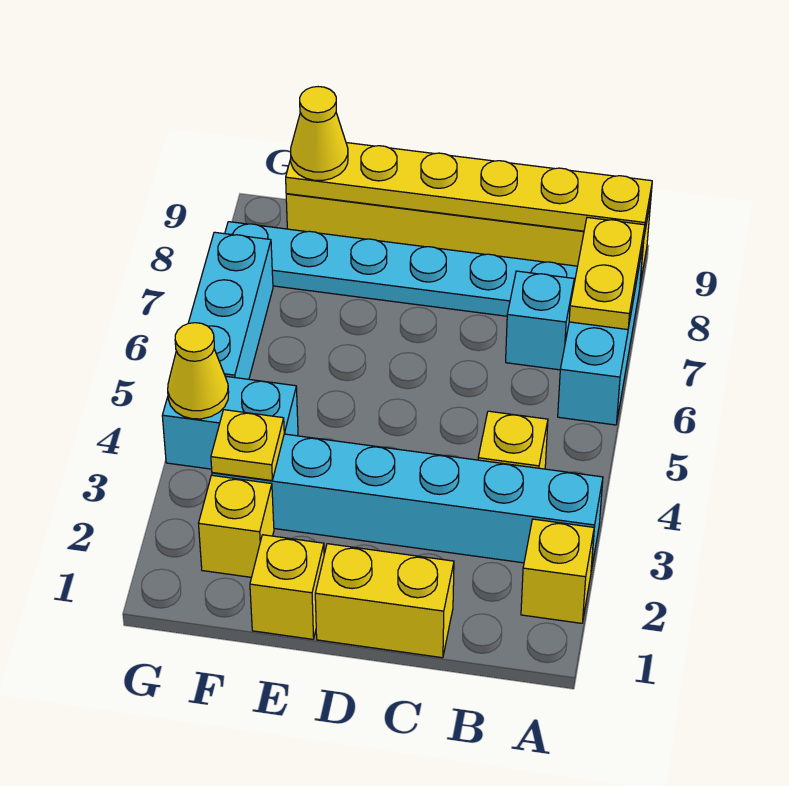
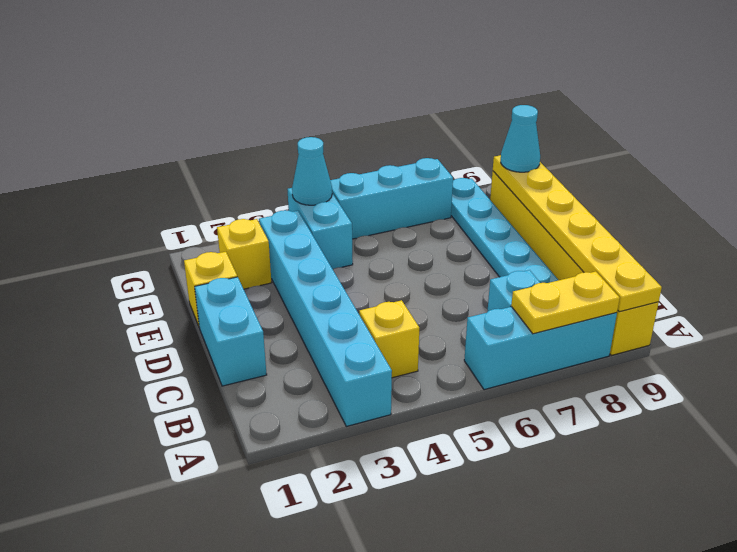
yellow 1x1 brick [521,519,594,623] -> none
yellow 1x2 brick [315,544,454,658] -> cyan 1x2 brick [195,277,267,386]
yellow 1x1 plate [211,410,284,481] -> none
yellow 1x1 cone [291,87,348,180] -> cyan 1x1 cone [501,105,540,172]
yellow 1x1 cone [168,323,229,419] -> cyan 1x1 cone [292,137,332,205]

